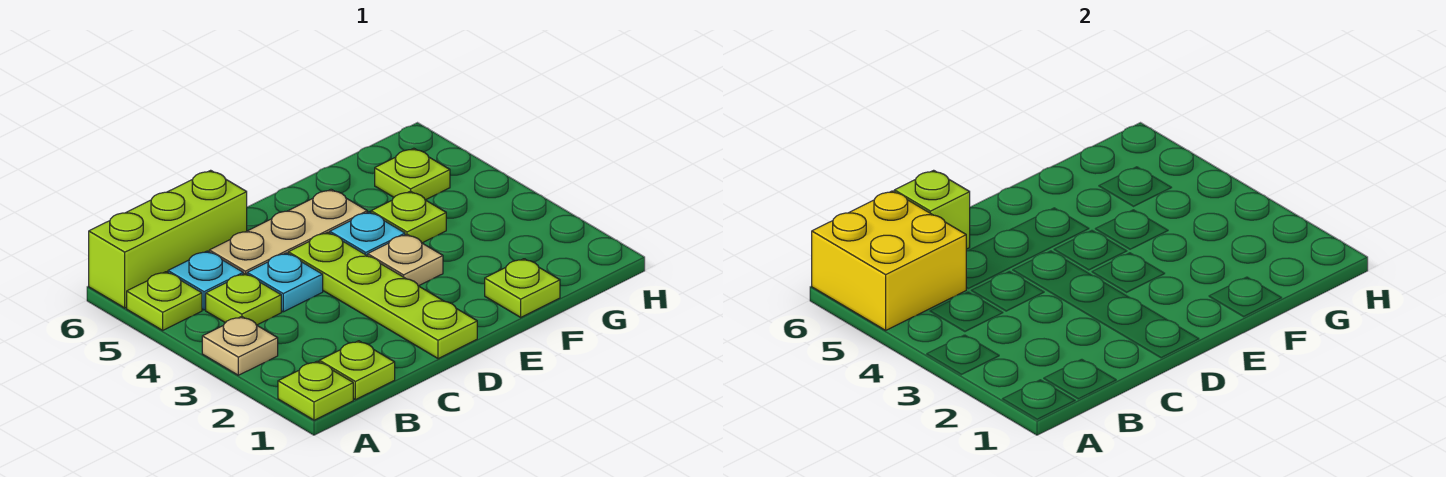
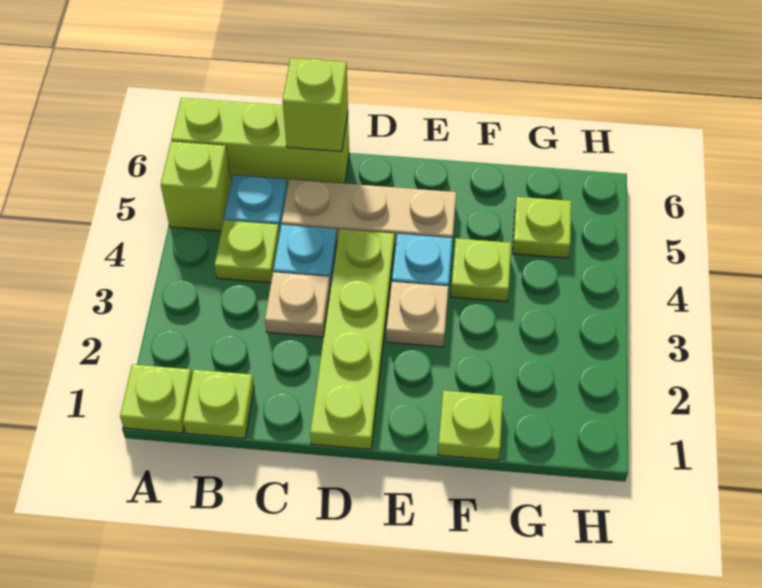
tan 1x1 plate [202,316,278,375] -> tan 1x1 plate moved to [265,272,330,337]
lime 1x1 plate [127,272,202,330] -> lime 1x1 brick [161,141,231,231]
yellow 2x2 brick [812,191,966,330] -> none

